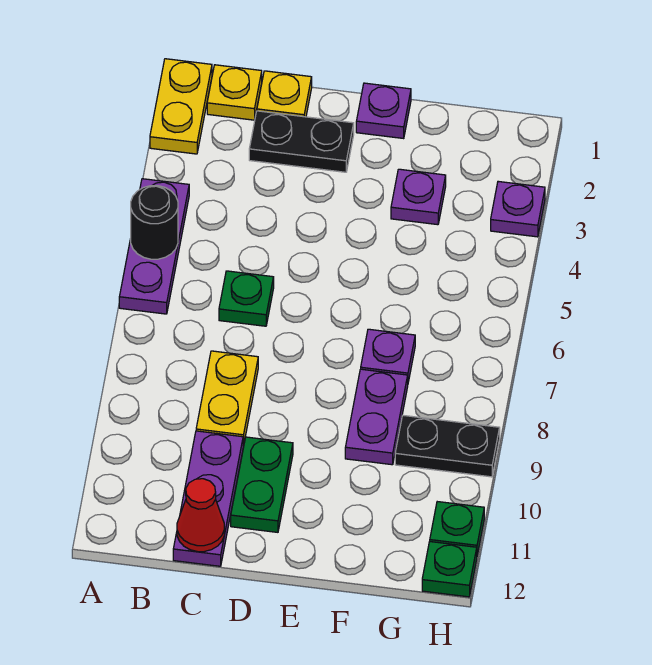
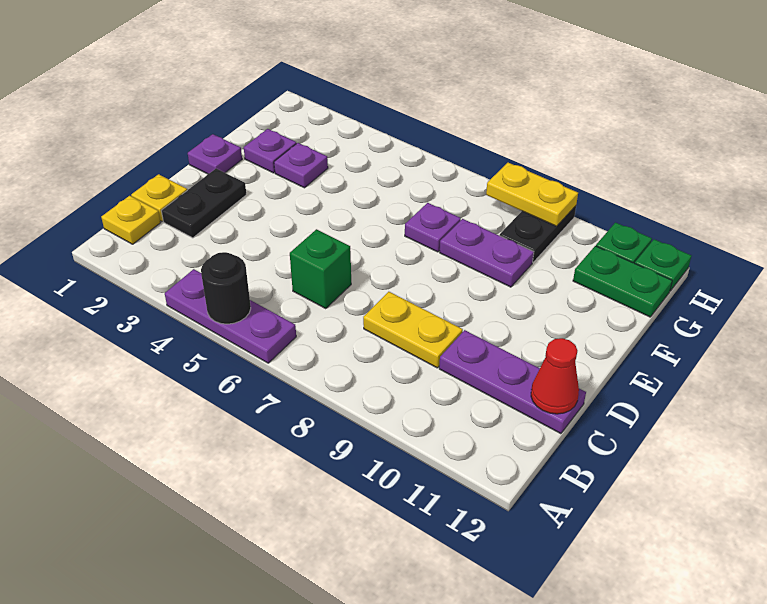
yellow 1x2 plate [150,59,212,154] -> yellow 1x2 plate moved to [486,163,578,226]
green 1x1 plate [219,271,274,326] -> green 1x1 brick [290,229,351,309]
green 1x2 plate [231,437,293,532] -> green 1x2 plate moved to [573,246,672,317]
purple 1x1 plate [491,181,545,237] -> purple 1x1 plate moved to [244,129,296,173]

